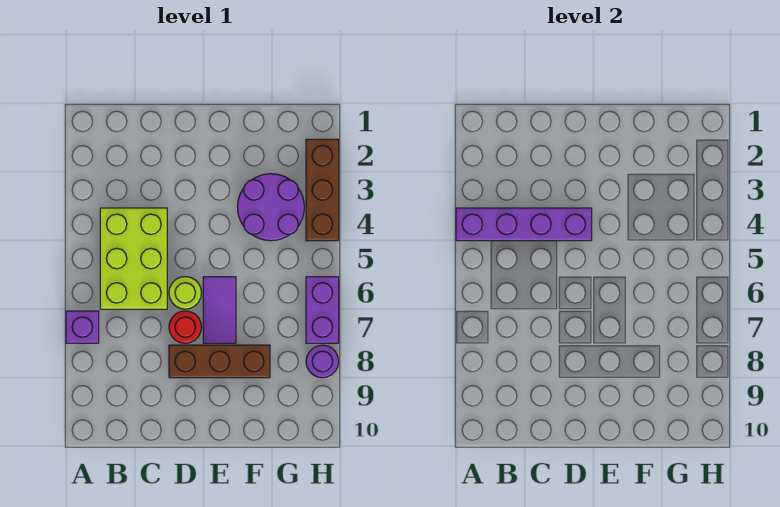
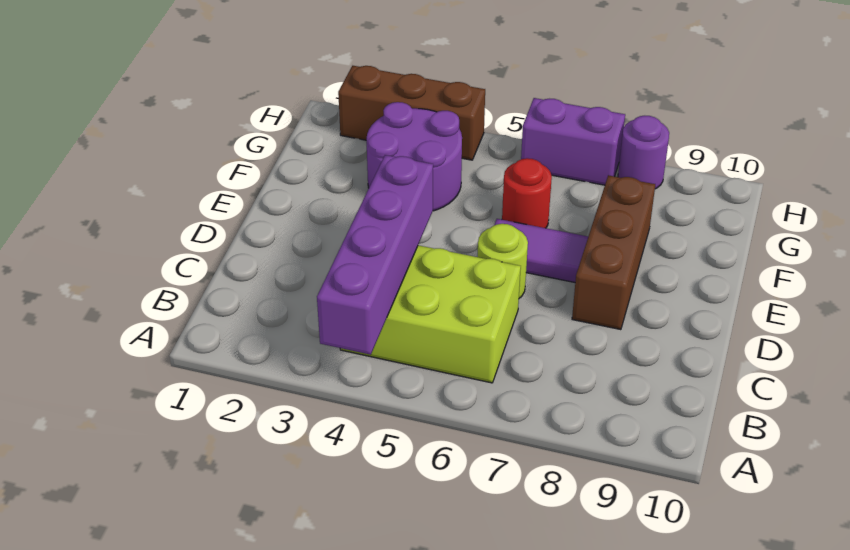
purple 1x1 brick [66,311,99,343] -> none
red 1x1 round brick [169,311,201,343] -> red 1x1 round brick moved to [502,158,552,228]

